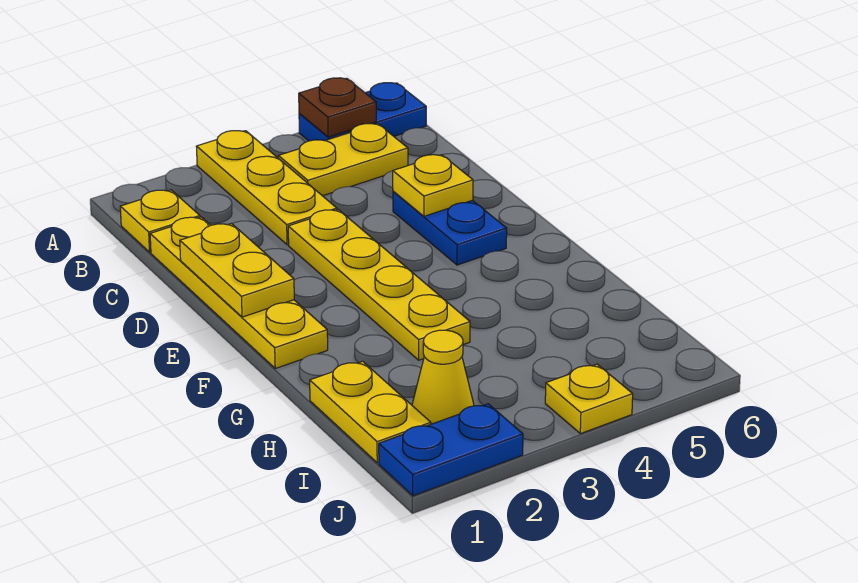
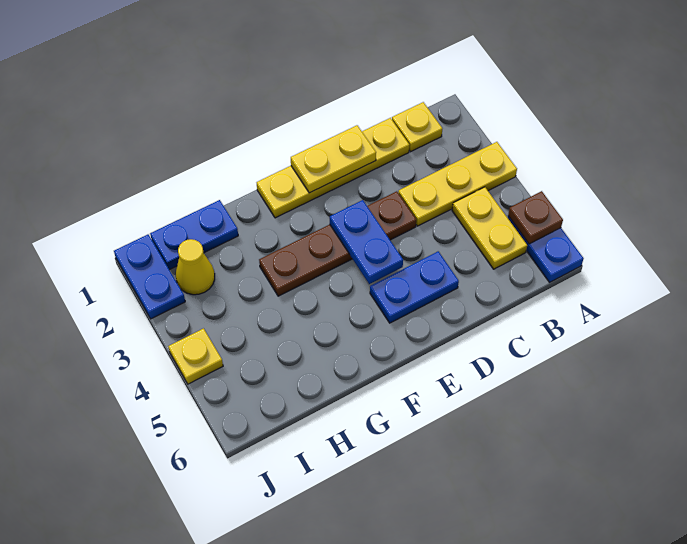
yellow 1x4 plate [288,210,470,360] -> brown 1x4 plate [259,191,416,296]
yellow 1x1 plate [393,155,473,216] -> none
none -> blue 1x2 plate [330,200,403,284]
yellow 1x2 plate [310,361,431,463] -> blue 1x2 plate [150,200,238,270]

